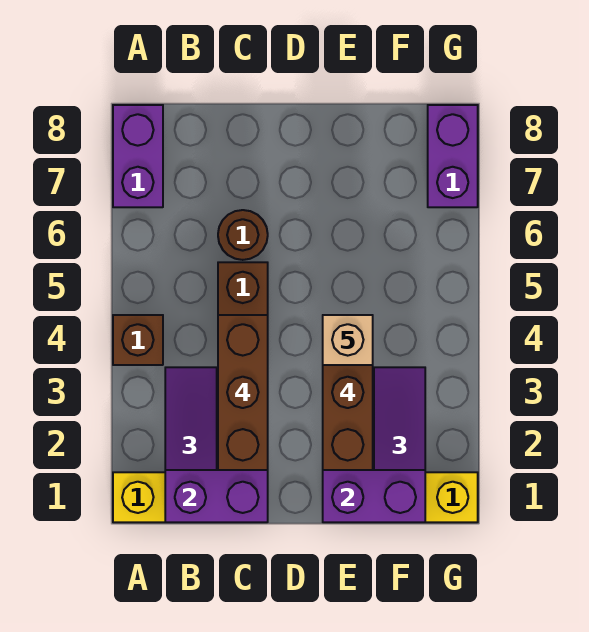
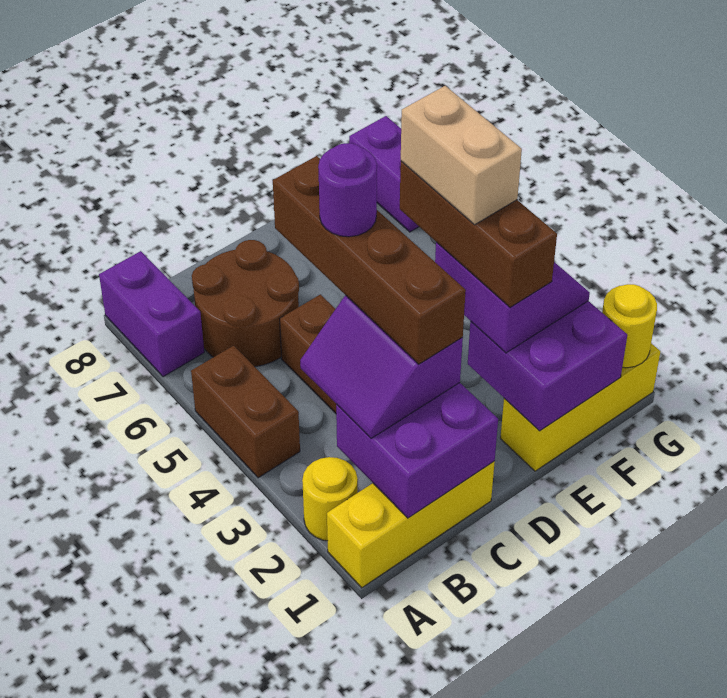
none -> yellow 1x1 round brick [302,457,358,541]
brown 1x1 brick [113,315,163,365] -> brown 1x2 brick [191,346,300,478]
brown 1x3 brick [218,315,268,470] -> brown 1x4 brick [273,156,466,364]
none -> purple 1x1 round brick [318,143,377,237]
brown 1x1 round brick [218,210,268,260] -> brown 2x2 round brick [192,240,299,367]
tan 1x1 brick [323,315,373,365] -> tan 1x2 brick [401,86,522,225]
none -> yellow 1x1 round brick [602,284,657,368]

